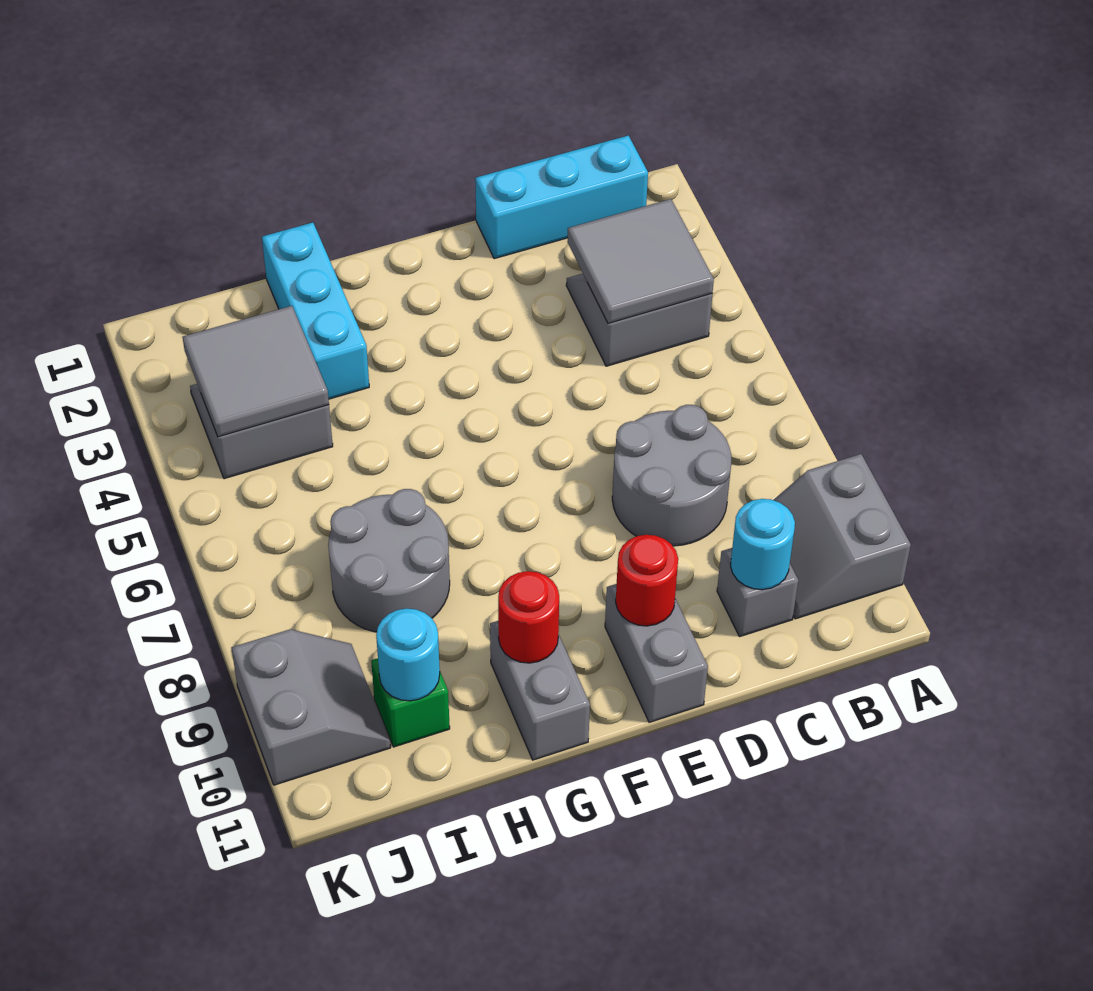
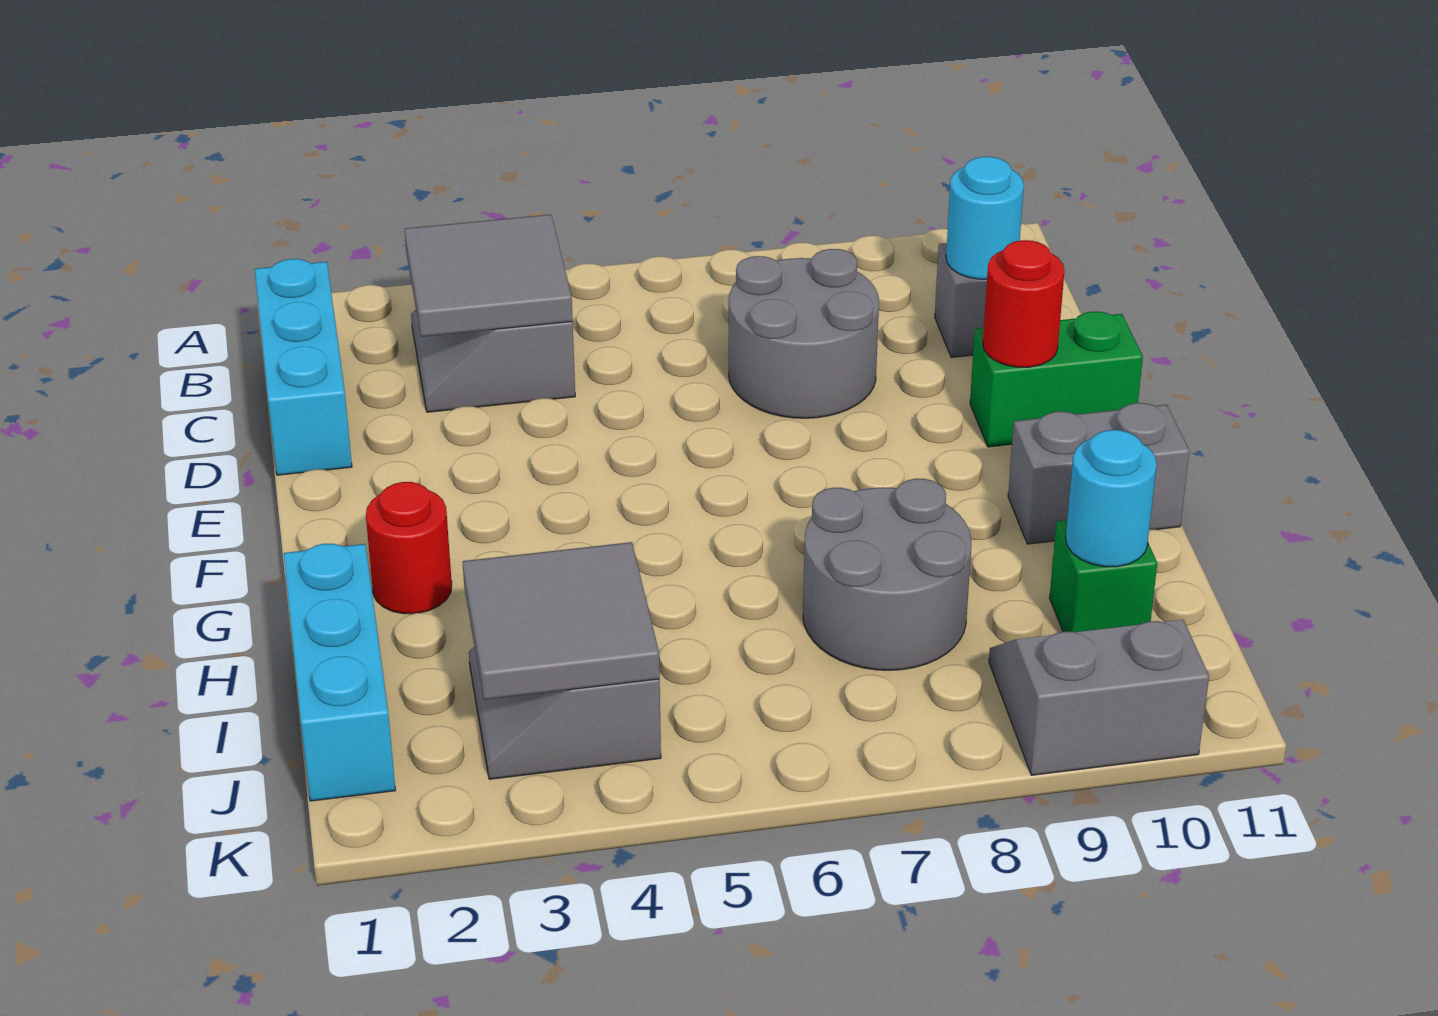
grey 2x2 slope [774,454,911,619] -> none
grey 1x2 brick [605,584,708,722] -> green 1x2 brick [970,312,1143,447]
red 1x1 round brick [498,571,559,663] -> red 1x1 round brick moved to [366,482,452,614]
cyan 1x3 brick [262,223,369,399] -> cyan 1x3 brick turned to [284,544,396,801]

